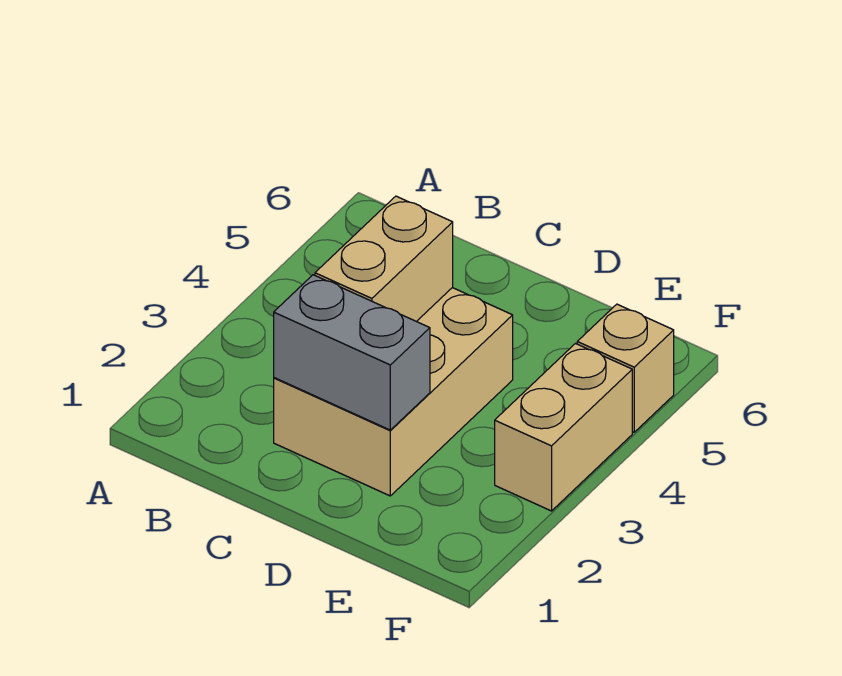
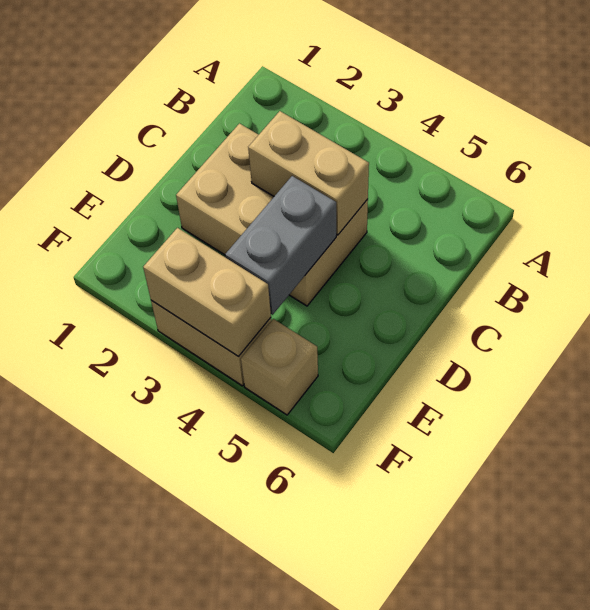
grey 1x2 brick [274,275,430,430] -> grey 1x2 brick moved to [225,176,336,315]
none -> tan 1x2 brick [143,228,271,357]

